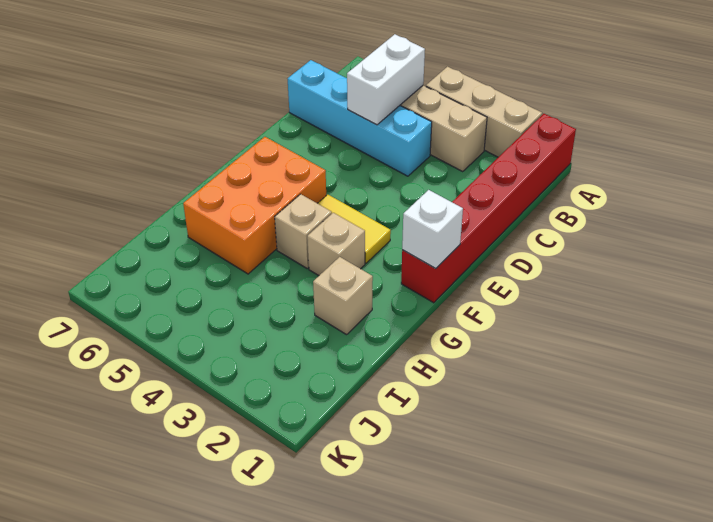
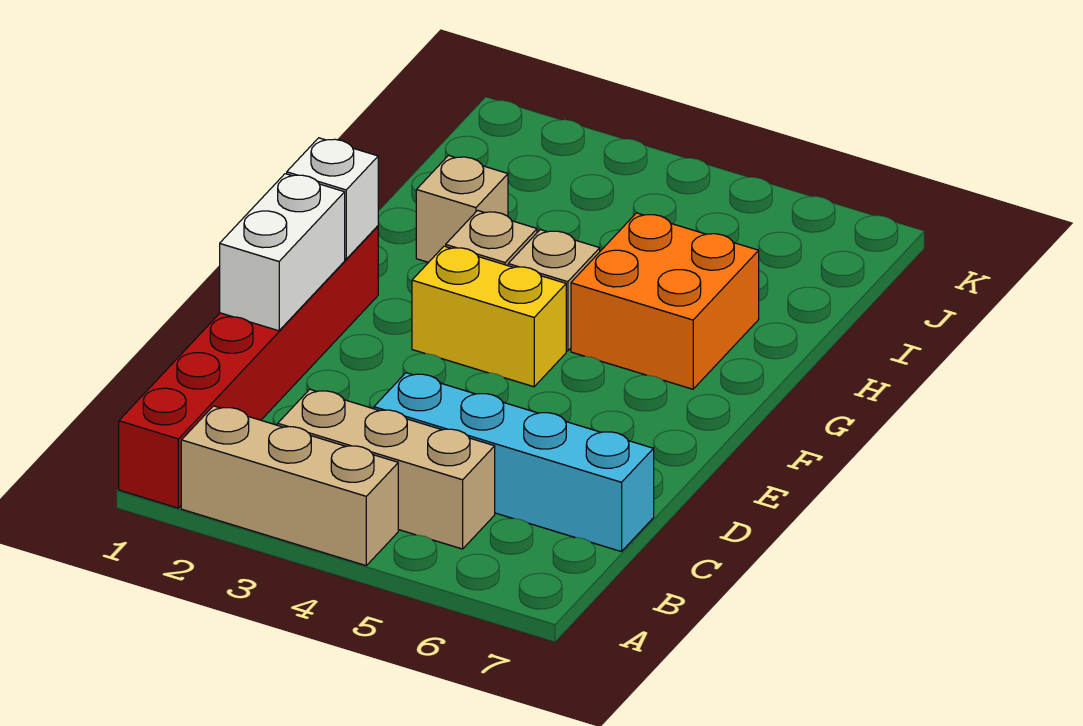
white 1x2 brick [347,34,425,125] -> white 1x2 brick moved to [220,174,345,331]
yellow 1x2 tile [318,195,391,263] -> yellow 1x2 brick [412,246,566,387]
orange 2x3 brick [183,137,326,274] -> orange 2x2 brick [571,213,759,389]

